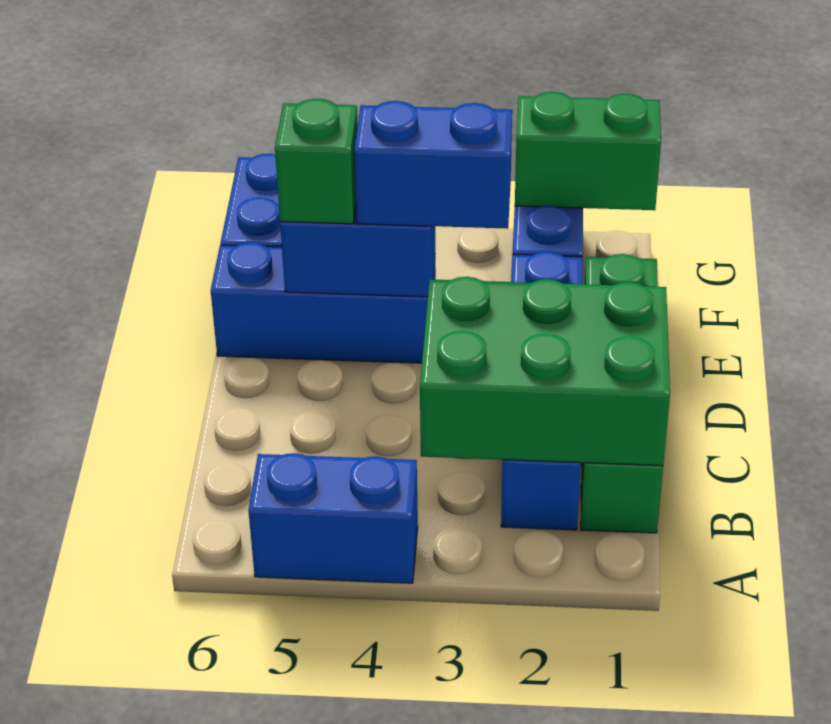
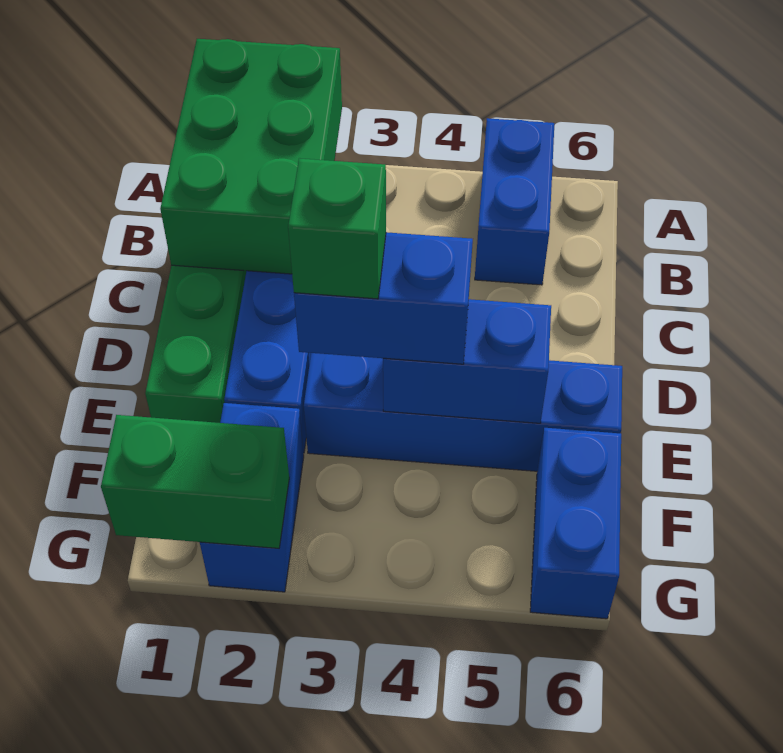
blue 1x2 brick [248,453,418,583] -> blue 1x2 brick turned to [475,118,554,285]
green 2x3 brick [420,277,670,466] -> green 2x3 brick turned to [160,39,342,274]
blue 1x3 brick [211,242,436,363] -> blue 1x4 brick [304,353,622,471]
green 1x1 brick [275,99,358,224] -> green 1x1 brick moved to [288,158,386,299]

